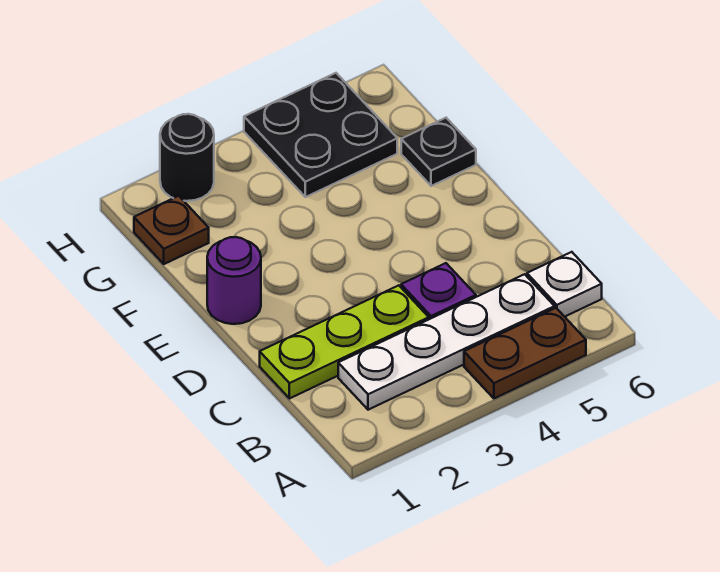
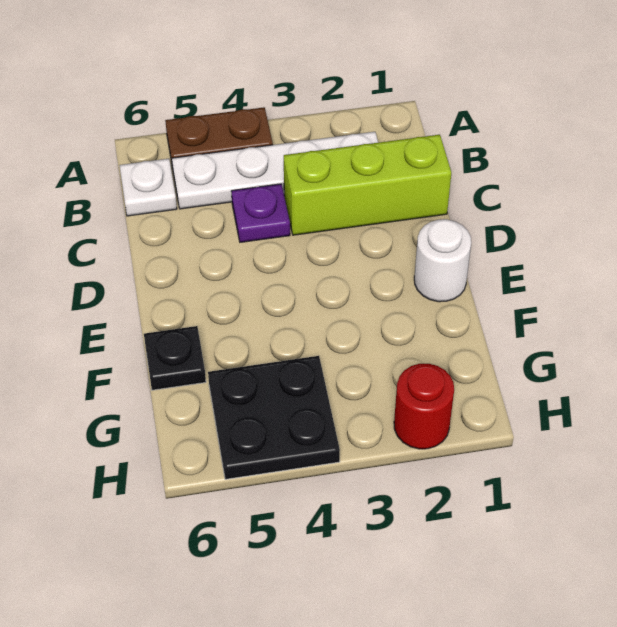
lime 1x3 plate [260,285,429,399] -> lime 1x3 brick [284,135,451,235]
purple 1x1 round brick [207,237,261,324] -> white 1x1 round brick [414,219,471,302]
brown 1x1 plate [134,196,209,264] -> none
black 1x1 round brick [160,114,214,201] -> red 1x1 round brick [394,364,454,449]

